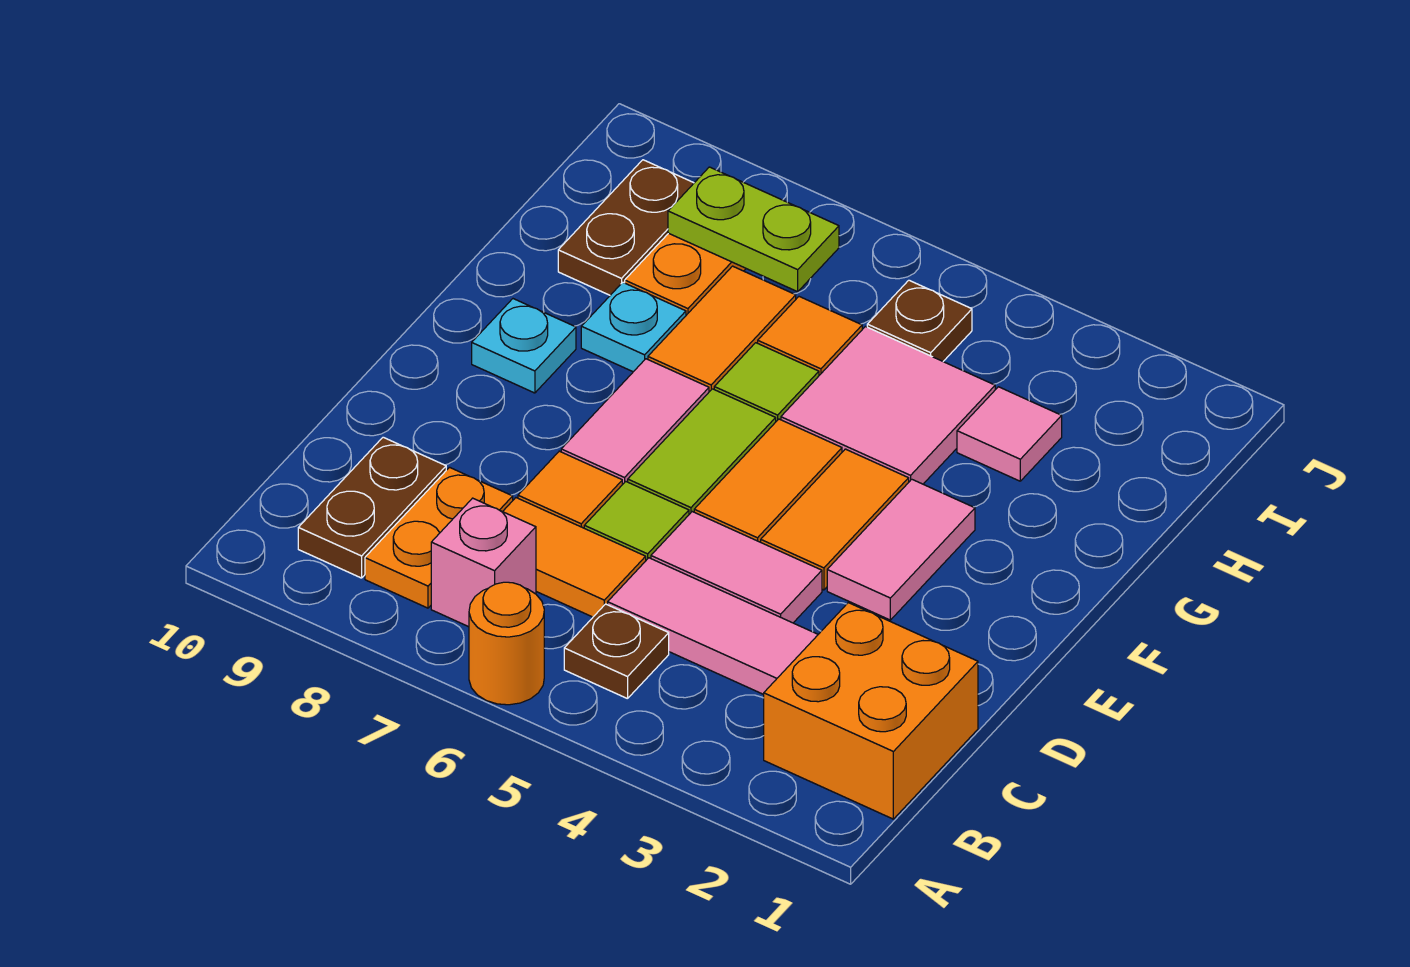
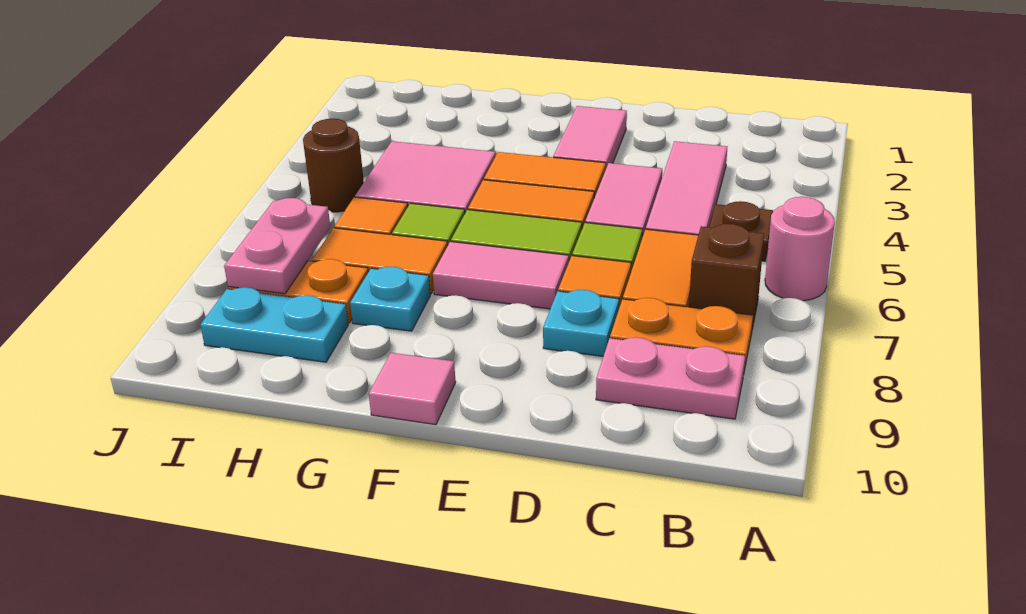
orange 1x1 round brick [469,582,544,705] -> pink 1x1 round brick [765,197,835,301]
orange 2x2 brick [764,603,978,819] -> none
pink 1x1 brick [431,498,536,627] -> brown 1x1 brick [689,224,764,334]
brown 1x2 plate [298,437,446,578] -> pink 1x2 plate [596,337,745,419]
pink 1x2 tile [827,479,975,620] -> pink 1x2 tile turned to [553,106,627,168]
cyan 1x1 plate [472,299,576,393] -> cyan 1x1 plate moved to [543,290,619,356]
pink 1x1 tile [957,387,1062,481] -> pink 1x1 tile moved to [369,353,456,425]
brown 1x2 plate [558,160,694,295] -> cyan 1x2 plate [200,287,348,362]
brown 1x1 plate [867,280,972,361] -> brown 1x1 round brick [303,119,364,212]
lime 1x2 plate [668,167,839,292] -> pink 1x2 plate [224,198,330,294]

